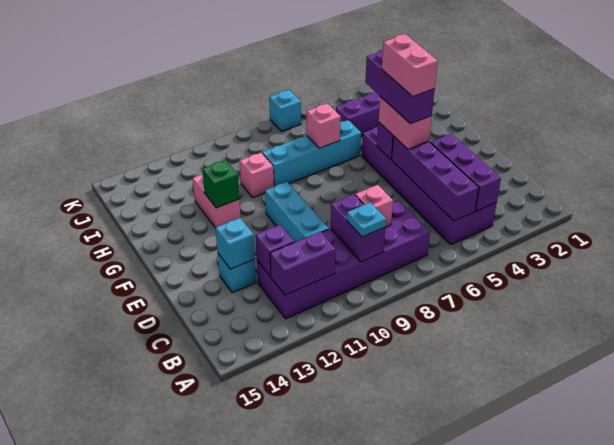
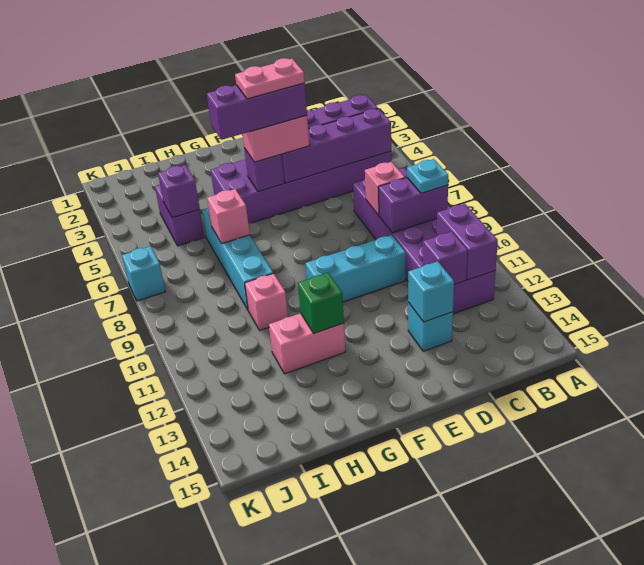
pink 1x2 brick [382,34,438,97] -> pink 1x2 plate [235,58,305,99]
none -> purple 1x1 brick [158,165,200,218]

